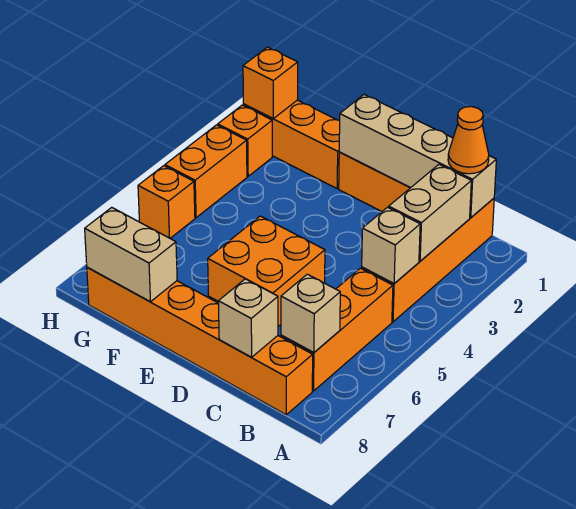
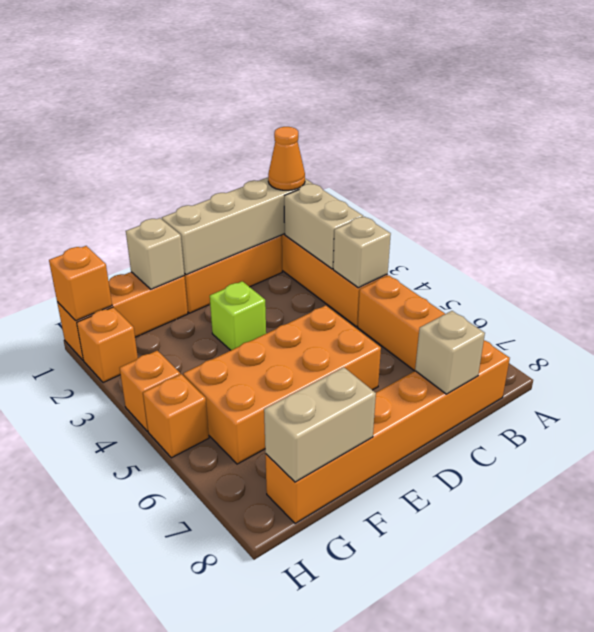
tan 1x1 brick [281,274,340,352] -> tan 1x1 brick moved to [126,218,184,289]
orange 2x2 brick [208,216,325,326] -> orange 2x4 brick [183,305,381,464]
none -> lime 1x1 brick [210,281,266,350]
orange 1x2 brick [165,125,247,218] -> orange 1x1 brick [120,351,180,431]

